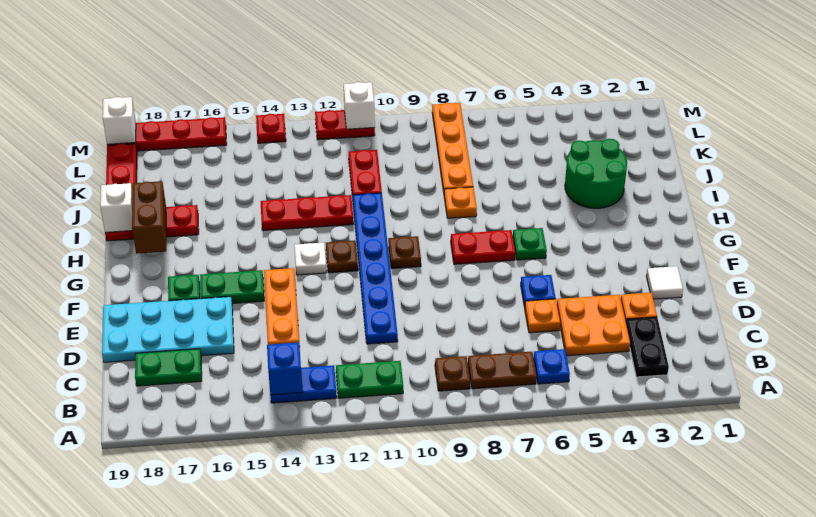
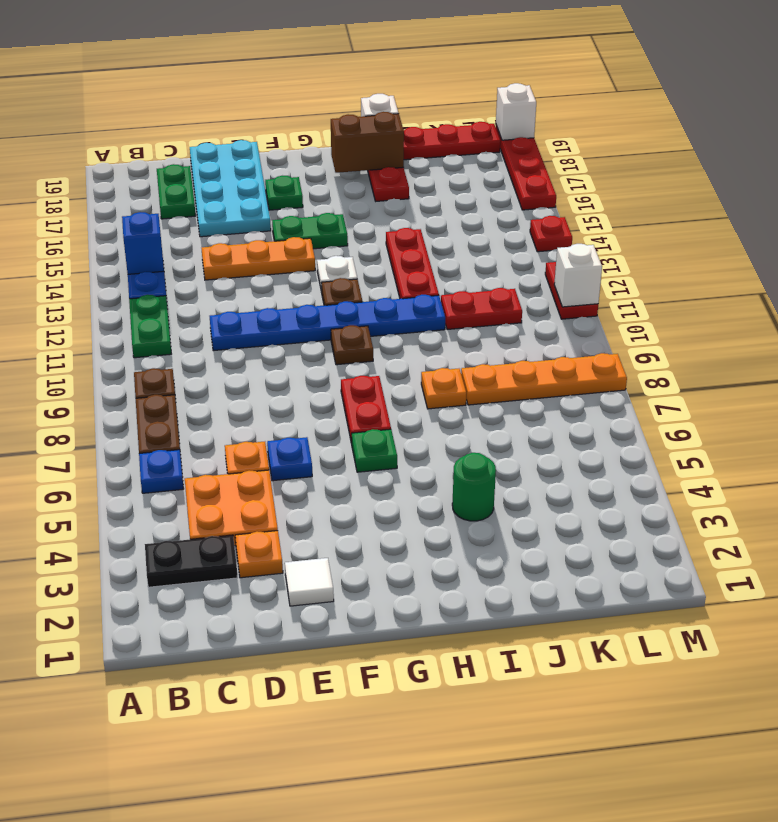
green 1x2 plate [200,270,264,303] -> green 1x2 plate turned to [272,213,348,249]
green 2x2 round brick [565,139,627,208] -> green 1x1 round brick [452,453,496,521]

